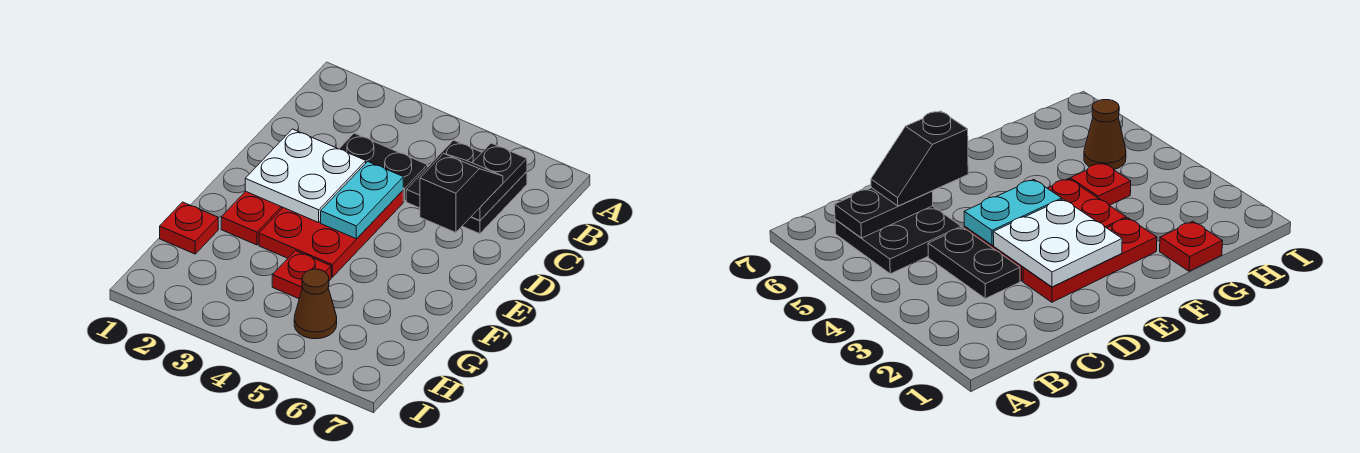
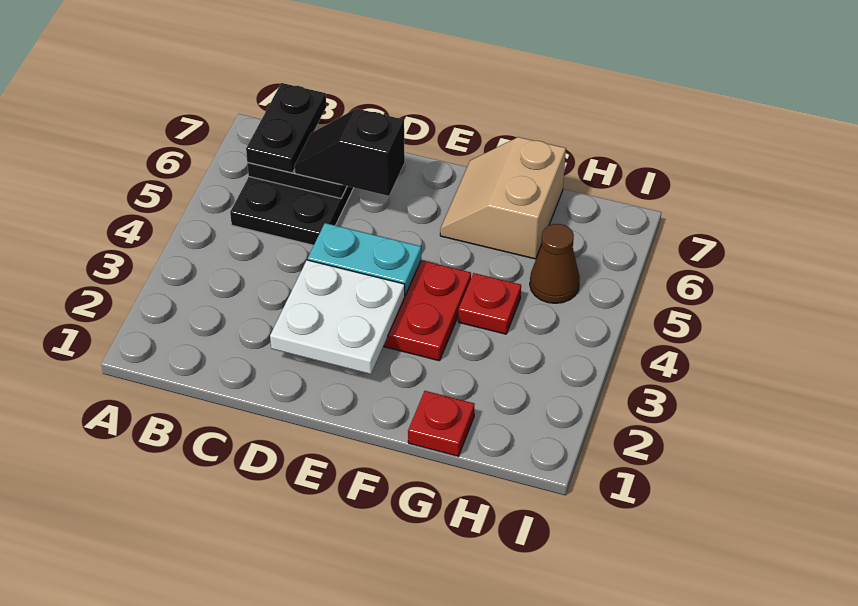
black 1x2 plate [339,133,428,201] -> black 1x2 plate moved to [246,83,326,173]
red 1x3 plate [221,191,283,245] -> none
none -> tan 2x2 slope [440,137,566,259]

